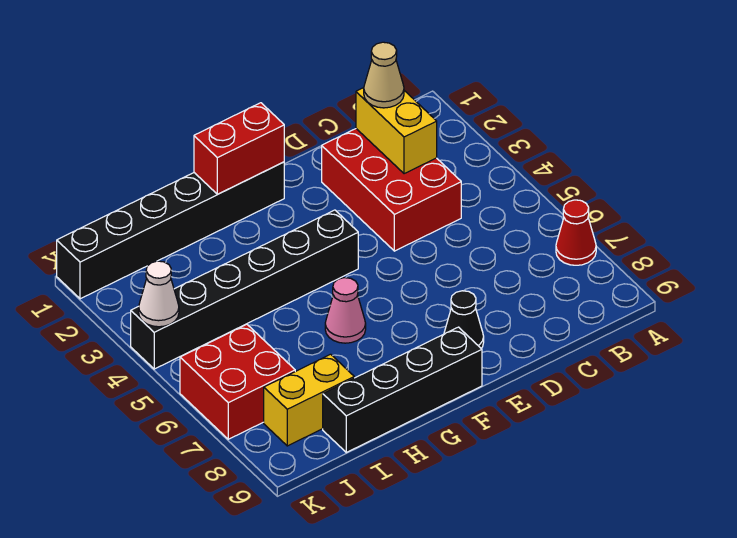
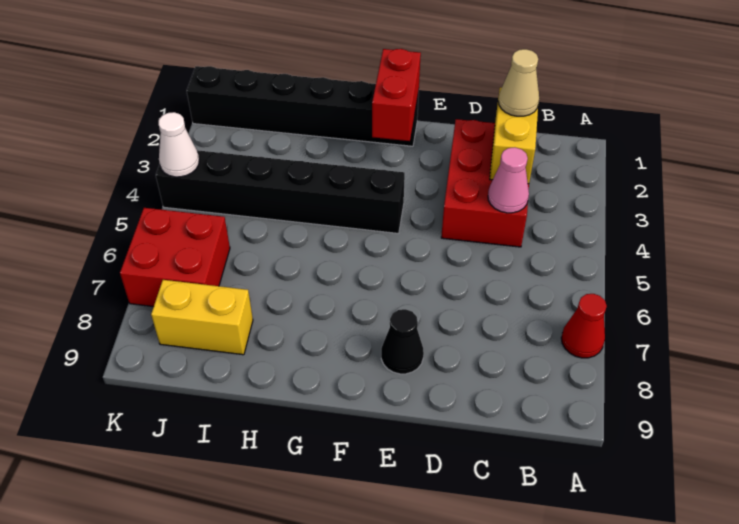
red 1x2 brick [194,103,284,194] -> red 1x2 brick turned to [372,49,421,141]
black 1x4 brick [323,327,482,452] -> none
pink 1x1 cone [325,278,366,343] -> pink 1x1 cone moved to [488,147,529,213]

